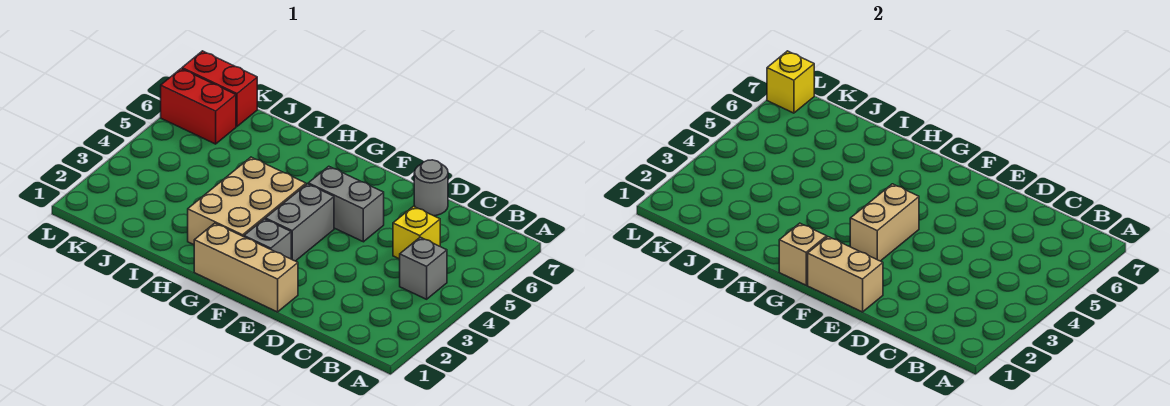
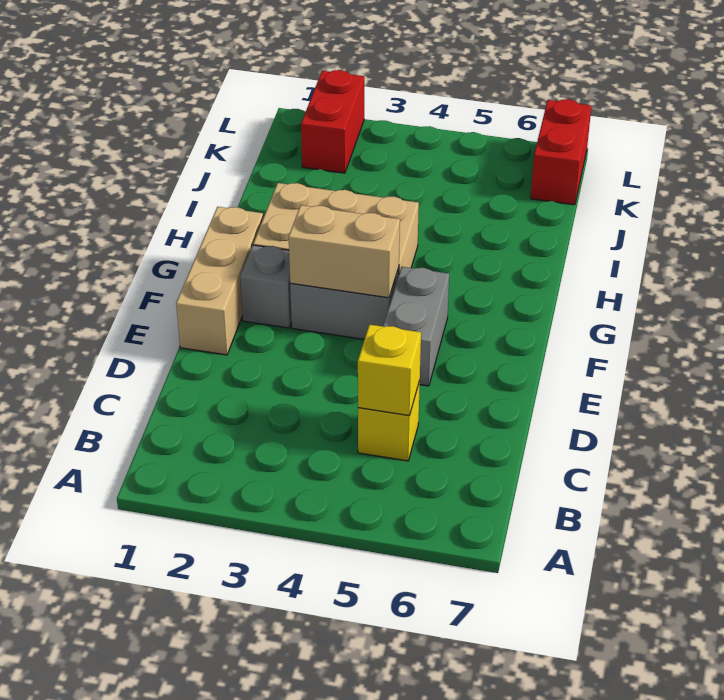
grey 1x1 brick [400,237,447,299] -> none
grey 1x1 round brick [414,160,448,216] -> none
tan 1x2 brick [808,237,883,312] -> none
tan 1x1 brick [779,223,827,285] -> none
red 1x2 brick [161,69,236,144] -> red 1x2 brick moved to [301,70,364,173]
yellow 1x1 brick [767,51,814,113] -> yellow 1x1 brick moved to [358,324,421,416]

